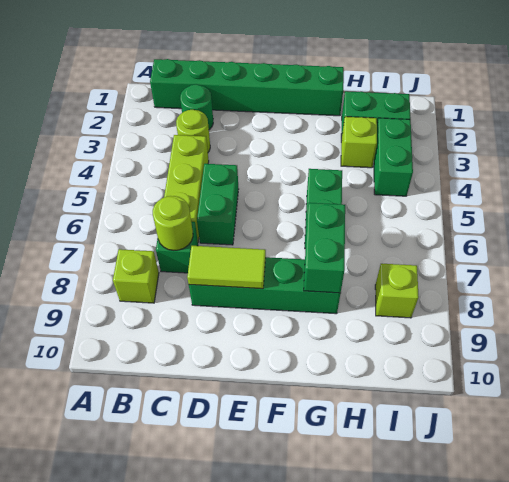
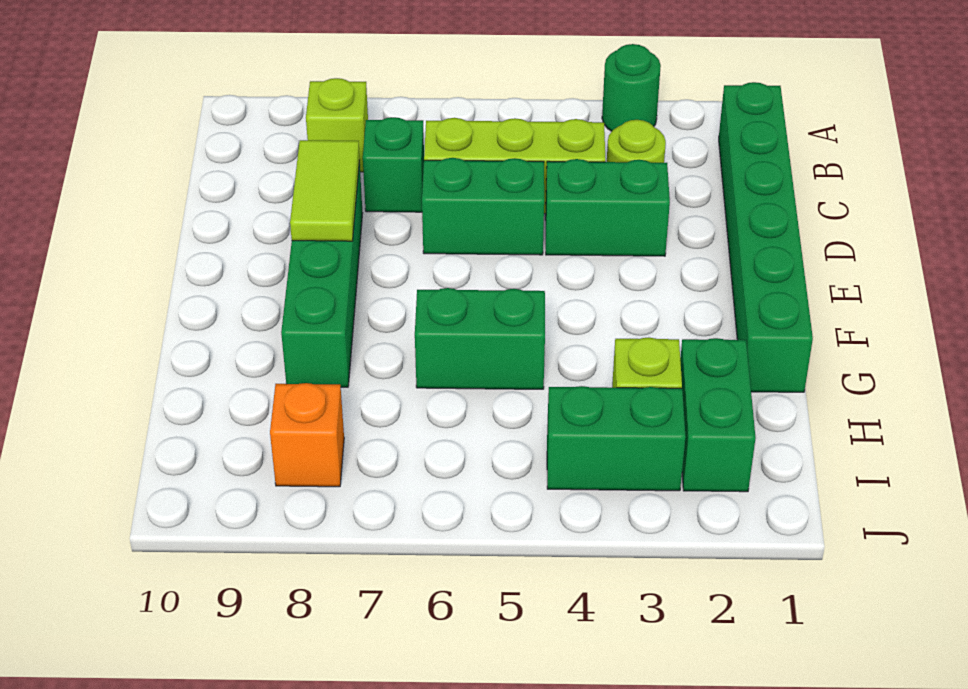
green 1x1 round brick [180,84,213,130] -> green 1x1 round brick moved to [602,44,661,131]
lime 1x1 round brick [153,196,193,251] -> none
green 1x2 brick [304,203,345,293] -> green 1x2 brick moved to [545,159,670,256]
lime 1x1 brick [375,264,419,318] -> orange 1x1 brick [270,383,344,487]

